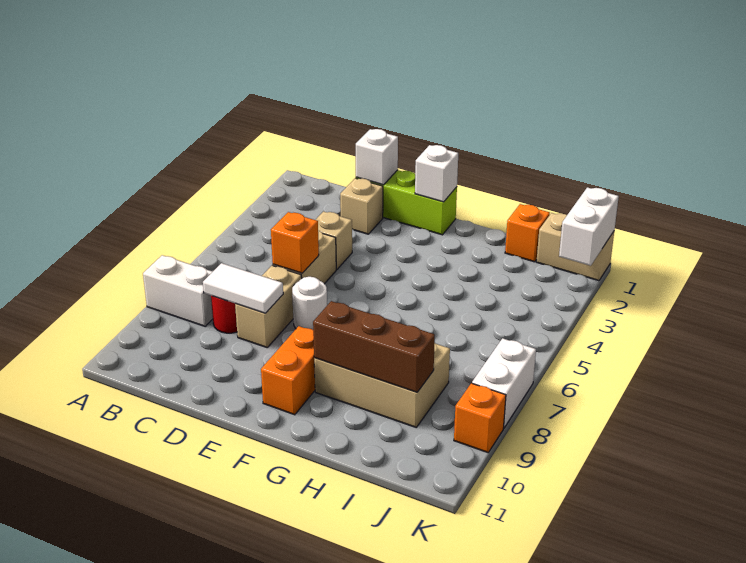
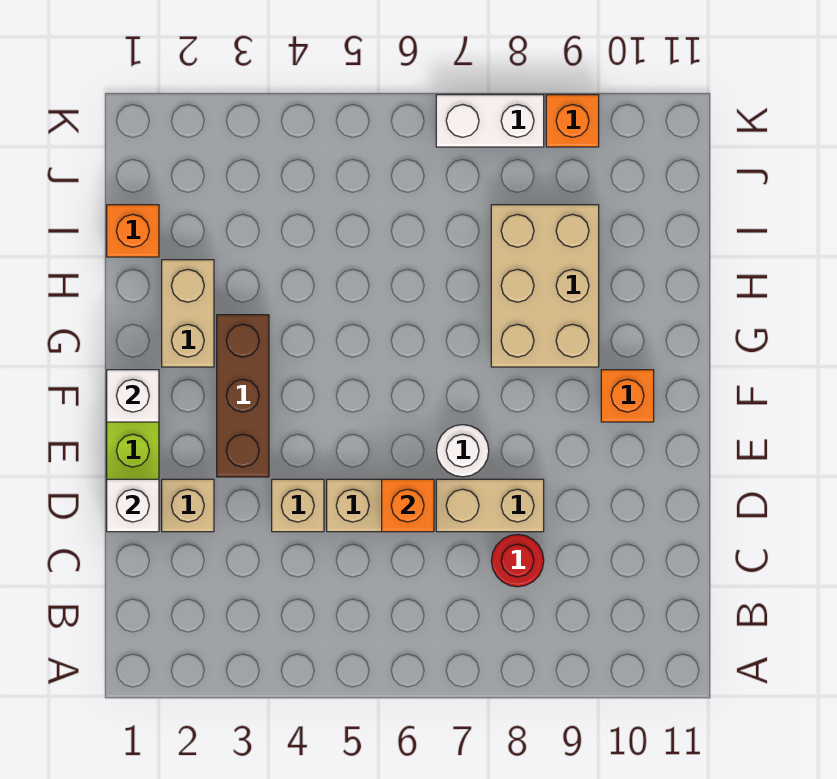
white 1x2 brick [143,255,213,326] -> none
white 1x2 tile [203,263,283,313] -> none
orange 1x2 brick [261,326,315,415] -> orange 1x1 brick [601,370,654,422]
brown 1x3 brick [313,301,435,392] -> brown 1x3 brick moved to [217,315,269,477]
tan 1x2 brick [537,213,614,281] -> tan 1x2 brick moved to [162,260,214,367]
white 1x2 brick [559,187,619,266] -> none

